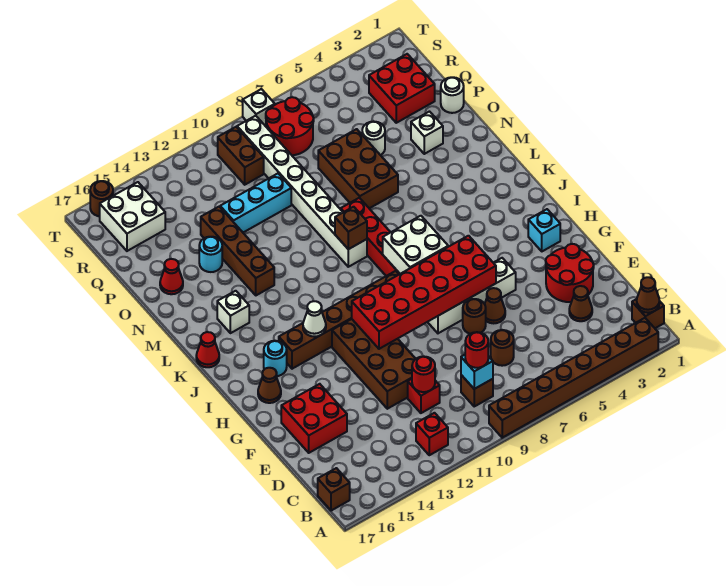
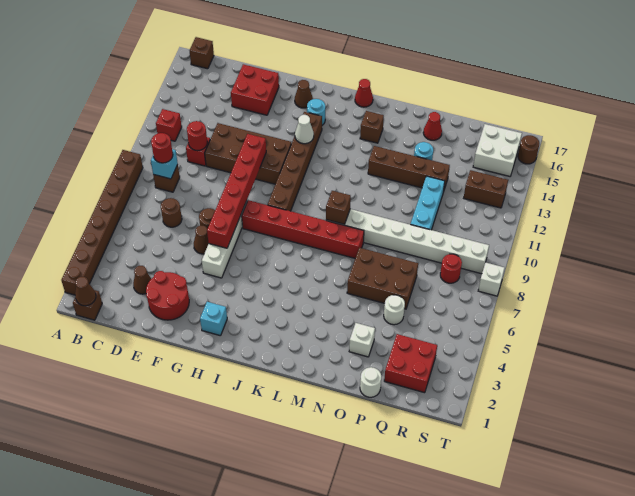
red 2x6 brick [352,236,496,349] -> red 1x6 brick [207,134,266,248]
white 2x2 brick [383,216,448,274] -> none
white 1x1 brick [217,291,249,333] -> brown 1x1 brick [360,111,384,143]
red 2x2 round brick [266,97,314,155] -> red 1x1 round brick [440,254,462,283]
brown 1x2 brick [218,127,264,185] -> brown 1x2 brick moved to [464,170,508,208]

